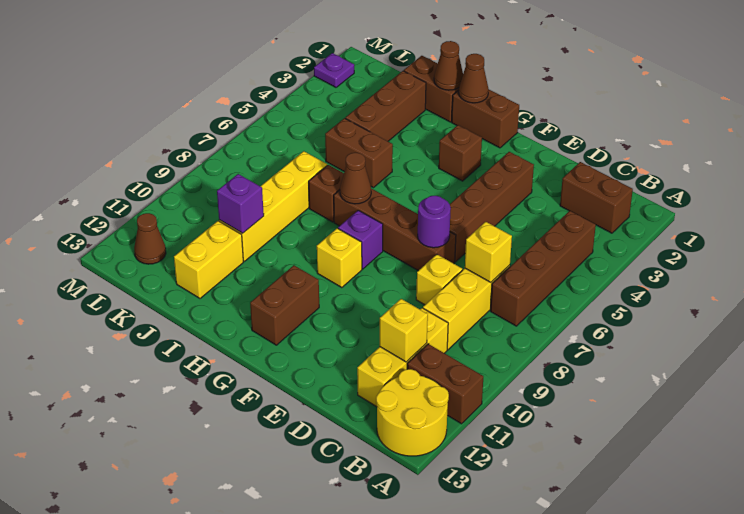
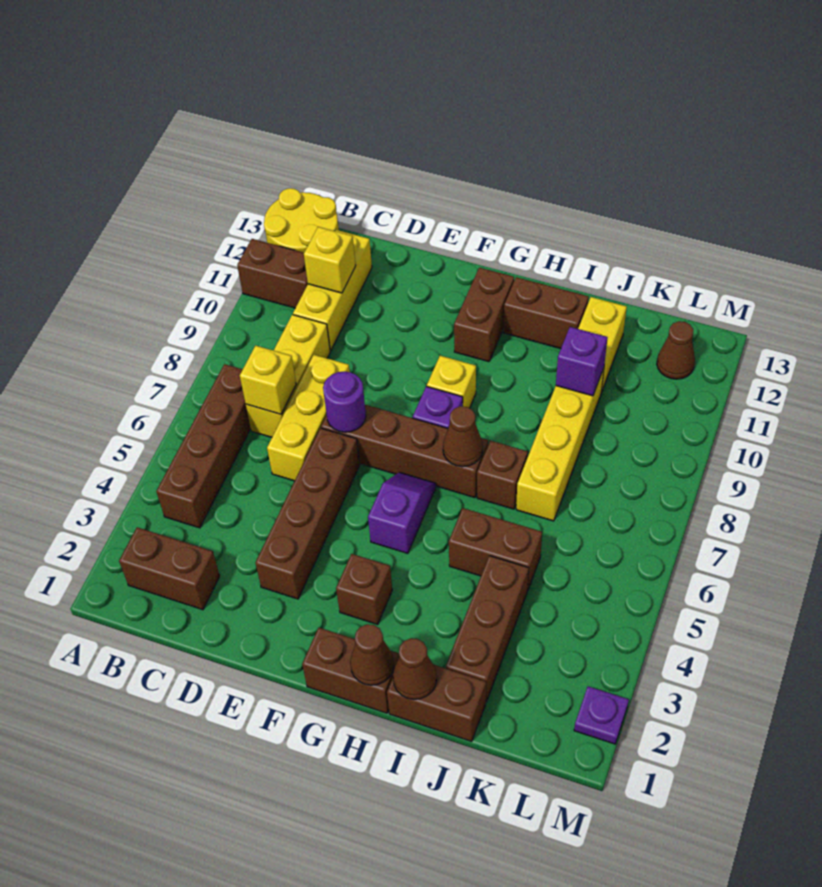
yellow 1x1 brick [416,254,462,305] -> yellow 1x3 brick [267,355,350,481]
none -> purple 1x2 slope [368,472,436,553]
none -> brown 1x2 brick [504,277,589,349]

